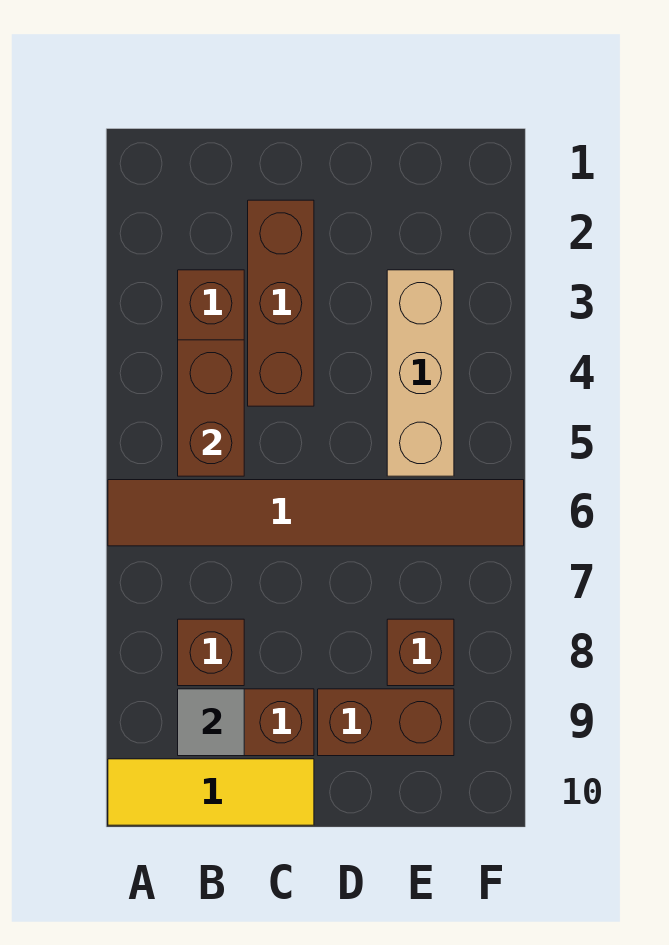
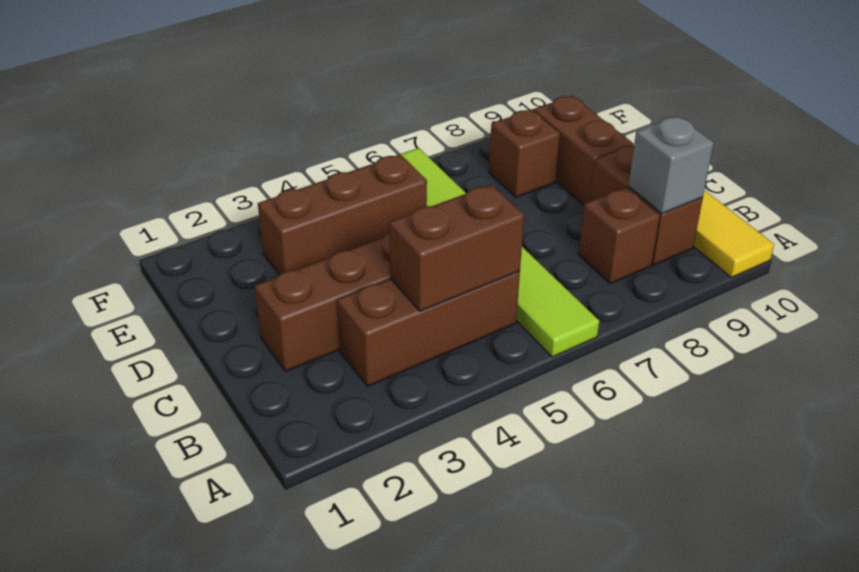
brown 1x6 tile [108,480,524,546] -> lime 1x6 tile [401,148,599,357]
grey 1x1 tile [178,689,244,756] -> grey 1x1 brick [628,116,714,213]
tan 1x3 brick [387,270,454,476] -> brown 1x3 brick [258,154,427,275]

